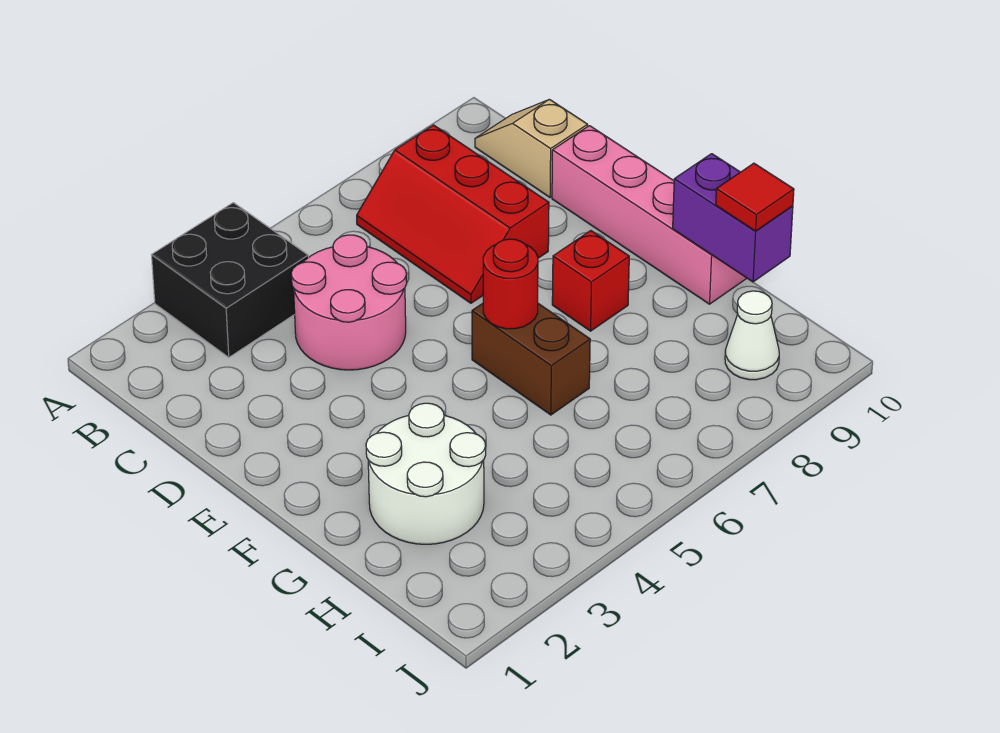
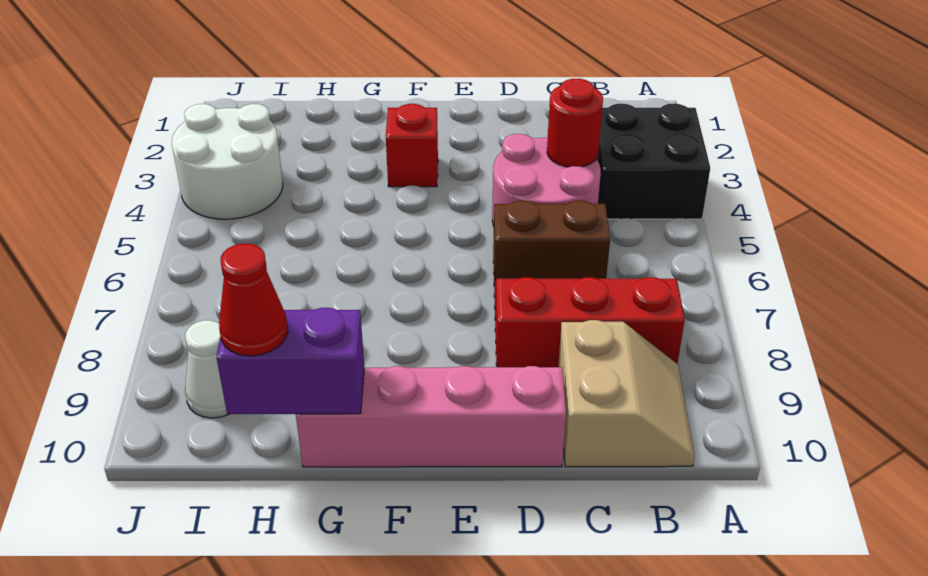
tan 1x2 slope [475,99,588,197] -> tan 2x2 slope [558,320,695,467]
brown 1x2 brick [472,303,590,415] -> brown 1x2 brick moved to [493,201,610,285]
red 1x1 round brick [483,239,538,329] -> red 1x1 round brick moved to [547,79,603,167]
red 1x1 brick [552,231,629,331] -> red 1x1 brick moved to [386,104,438,187]
white 2x2 round brick [366,403,486,544] -> white 2x2 round brick moved to [172,104,283,219]
red 1x1 tile [716,163,794,231] -> red 1x1 cone [219,244,288,356]

